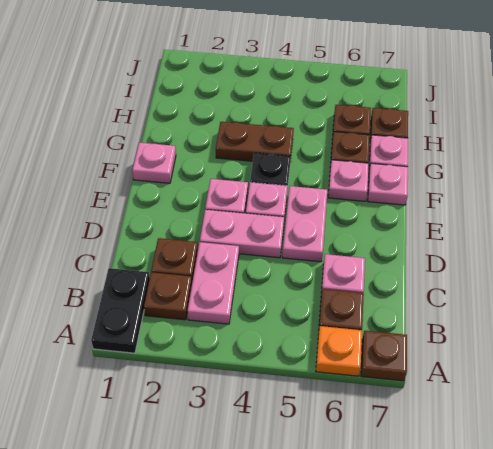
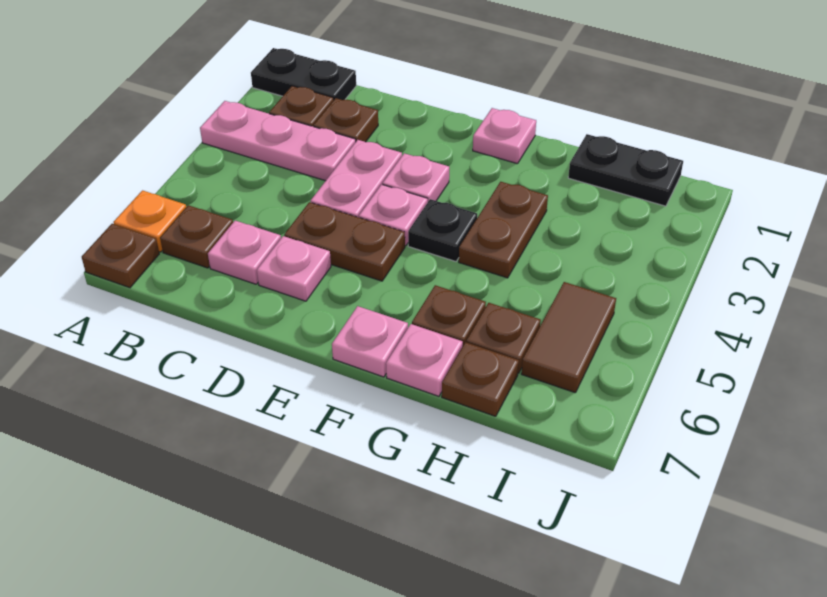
pink 1x2 plate [187,242,239,324] -> pink 1x3 plate [200,101,356,181]
pink 1x2 plate [282,186,327,262] -> brown 1x2 plate [284,202,405,281]
pink 1x1 plate [328,160,369,201] -> pink 1x1 plate moved to [257,236,331,301]
none -> black 1x2 plate [568,134,683,206]
none -> brown 1x2 tile [521,282,616,393]

